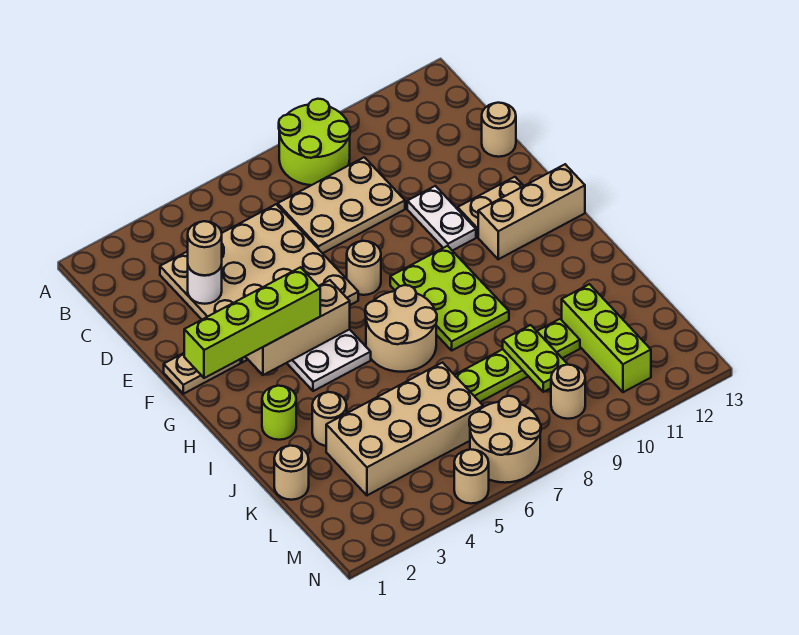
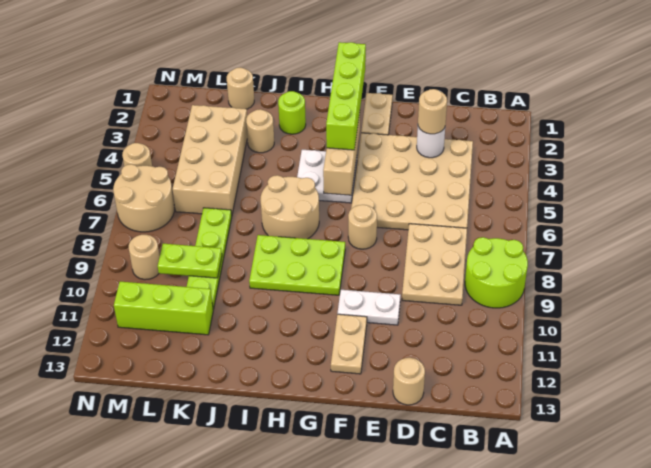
tan 1x3 brick [478,164,585,259] -> none

